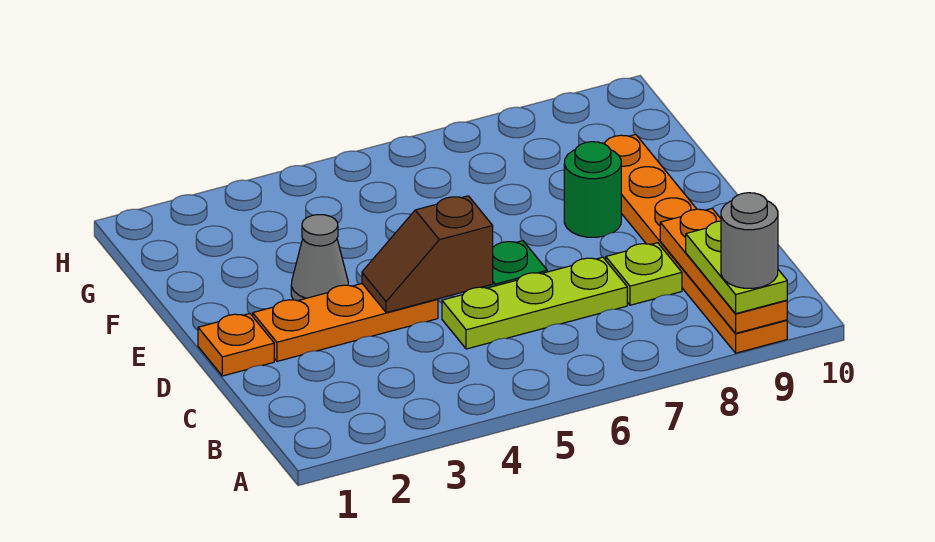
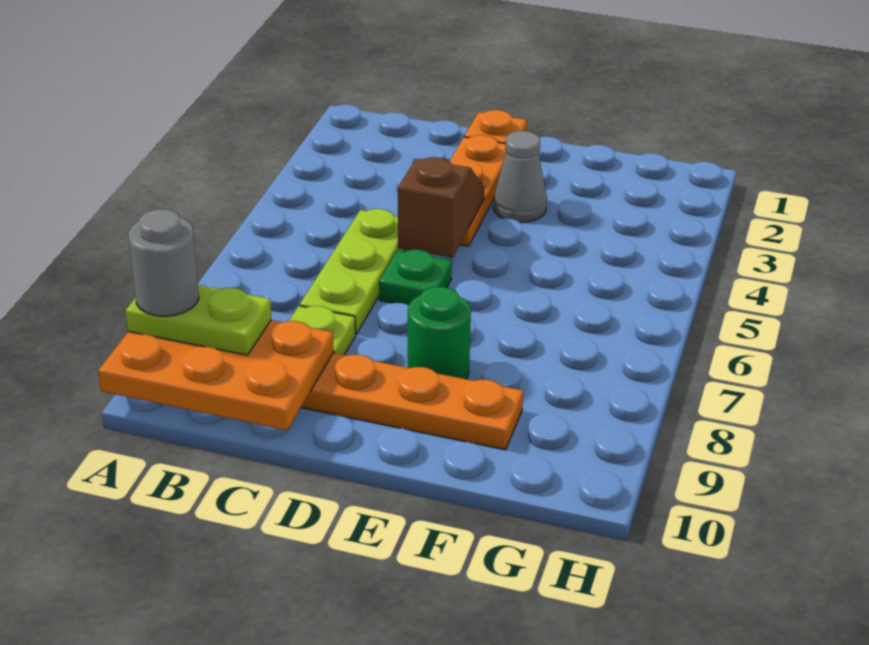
orange 1x3 plate [660,209,787,333] -> orange 2x3 plate [98,320,334,430]

